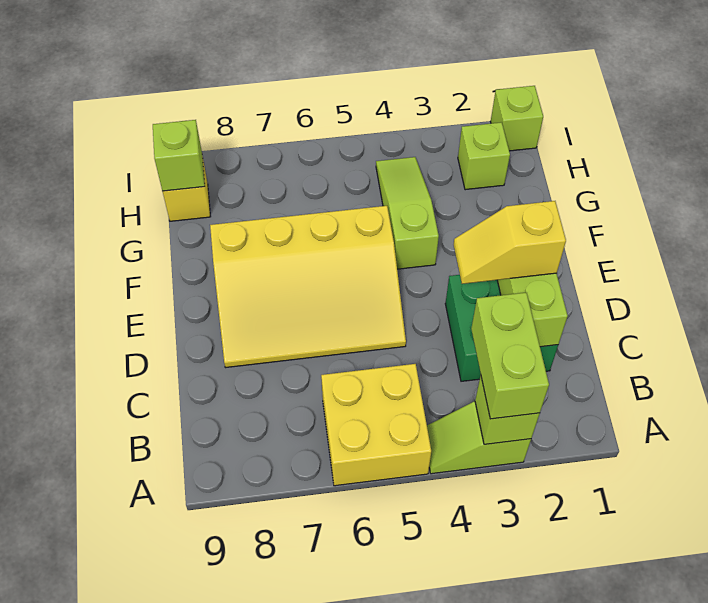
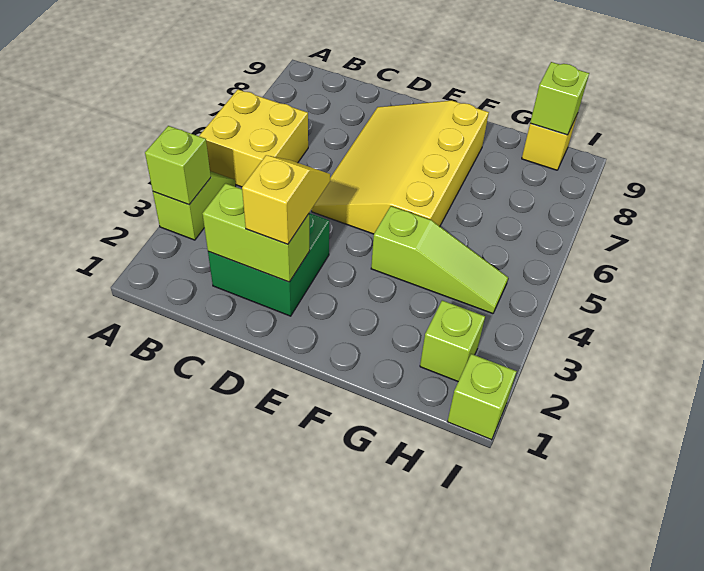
lime 1x2 brick [471,293,549,419] -> none

